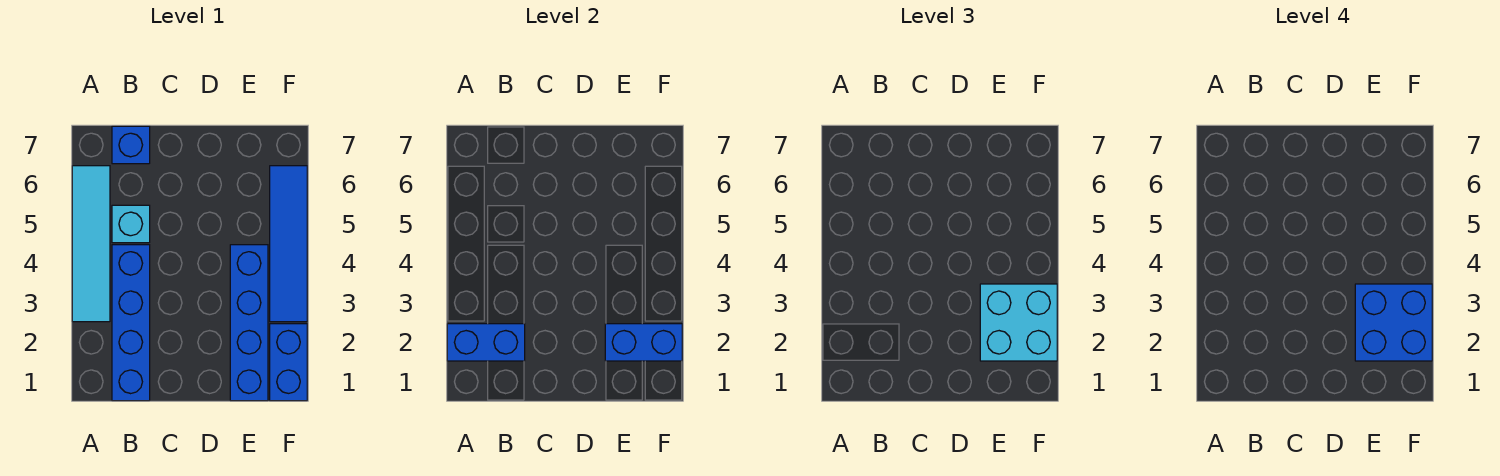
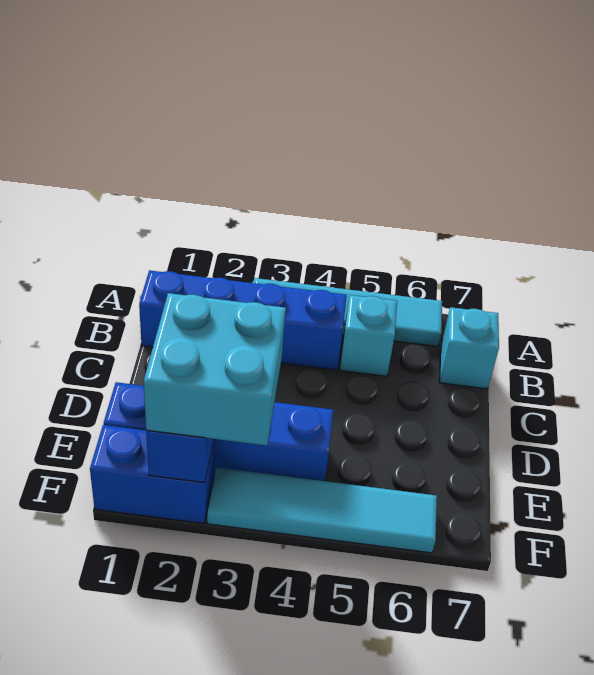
blue 1x2 brick [447,324,525,361] -> none
blue 1x1 brick [112,126,150,164] -> cyan 1x1 brick [440,307,499,389]
blue 2x2 brick [1355,284,1432,361] -> none
blue 1x4 tile [270,166,307,322] -> cyan 1x4 tile [207,467,437,553]

